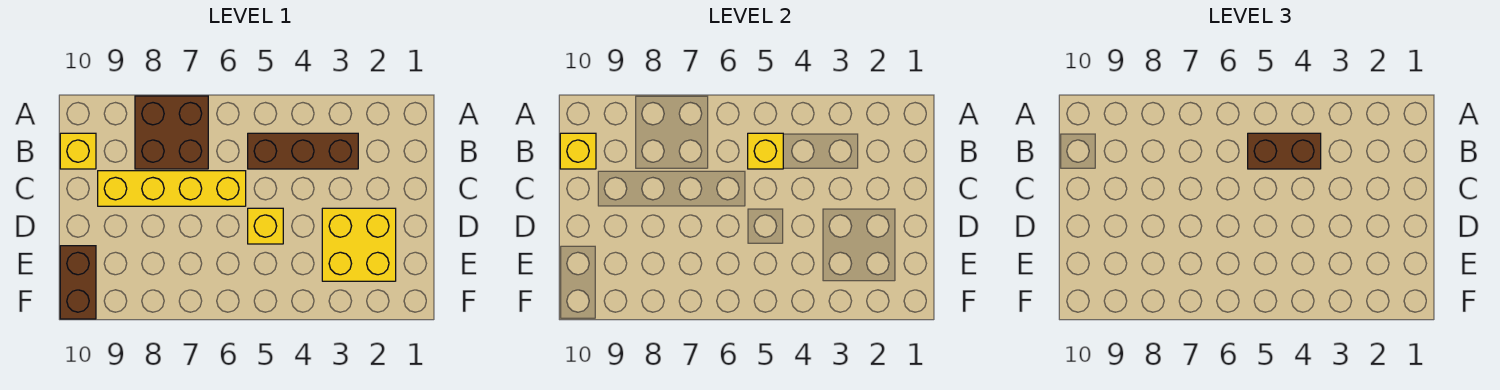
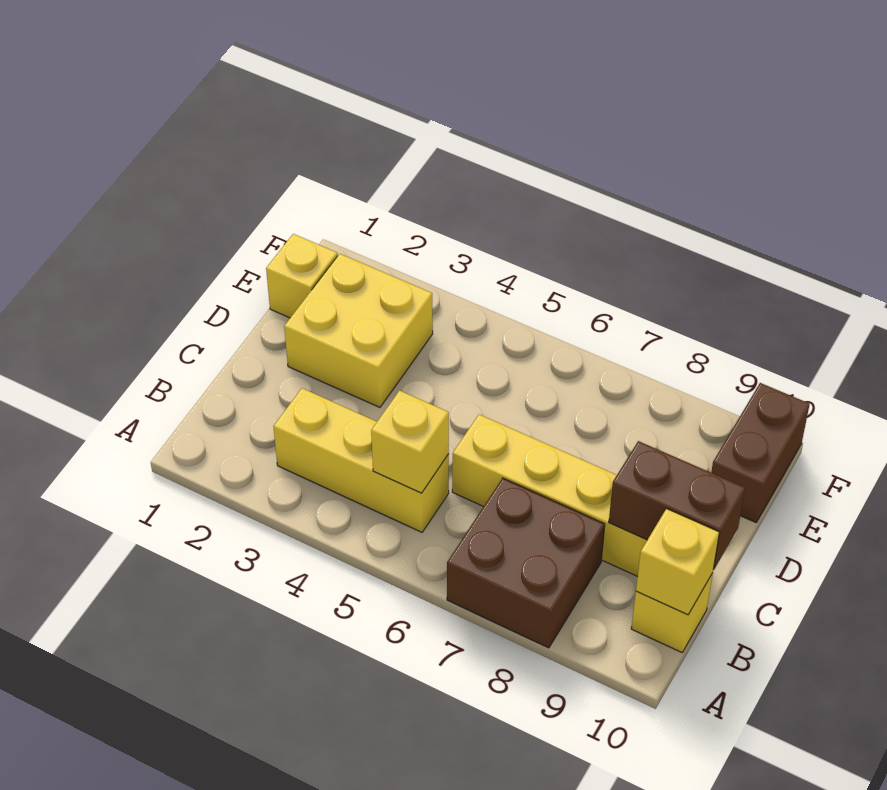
brown 1x3 brick [248,133,358,169] -> yellow 1x3 brick [273,388,449,532]
brown 1x2 brick [1248,133,1321,169] -> brown 1x2 brick moved to [609,441,745,570]
yellow 1x1 brick [248,208,283,244] -> yellow 1x1 brick moved to [266,234,337,318]

